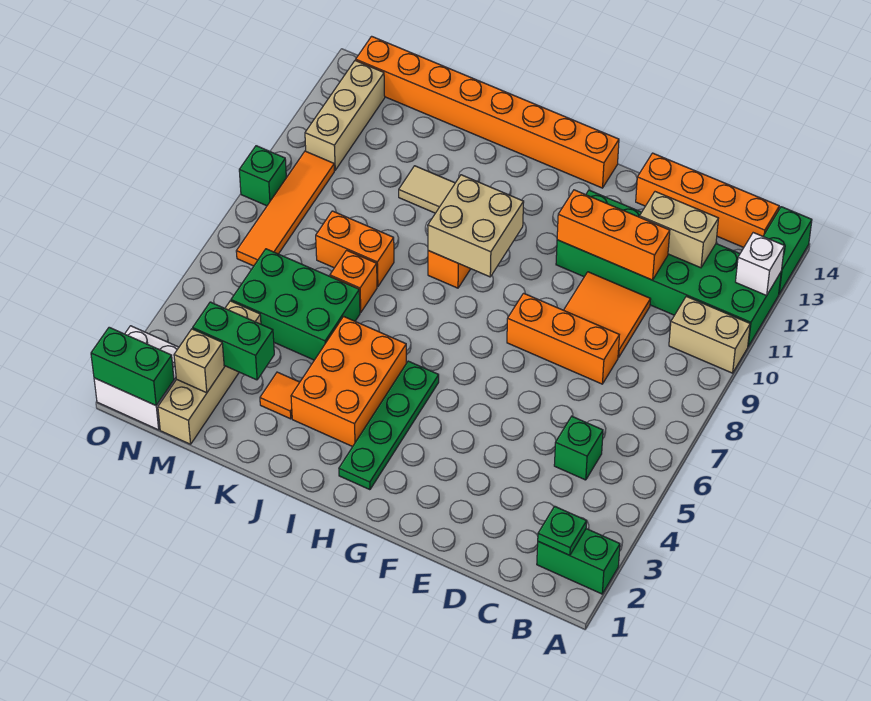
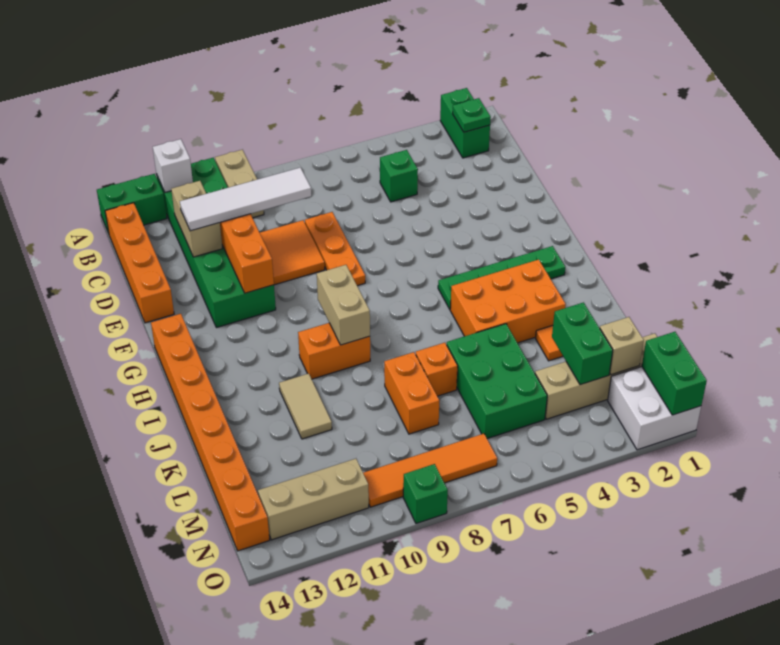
orange 1x3 brick [507,293,619,384] -> orange 1x3 plate [305,212,365,286]
none -> white 1x4 tile [180,168,311,231]
tan 2x2 brick [428,175,524,277] -> tan 1x2 brick [317,265,370,345]

